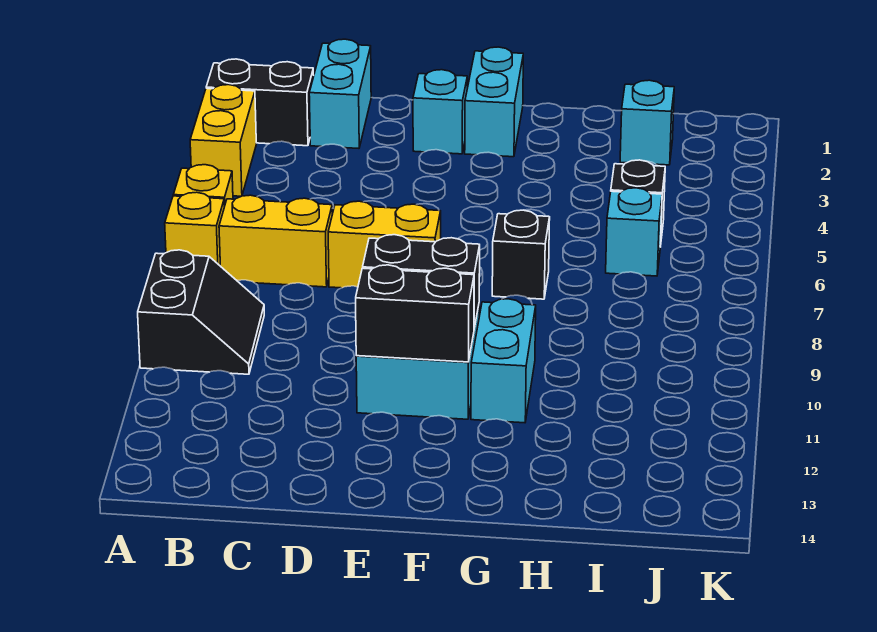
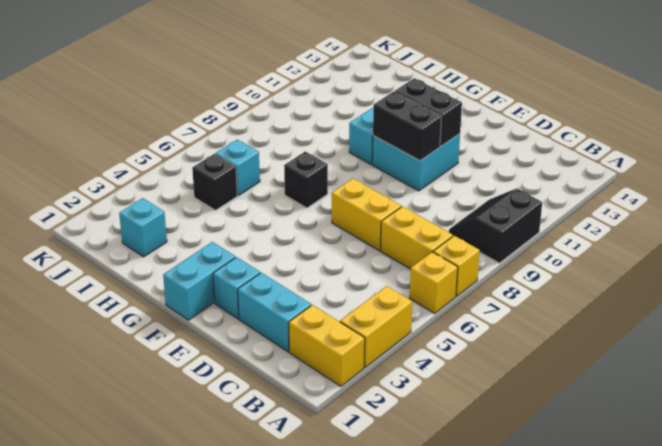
black 1x2 brick [206,59,314,146] -> yellow 1x2 brick [289,305,365,386]
cyan 1x2 brick [309,39,371,148] -> cyan 1x2 brick turned to [238,273,311,352]

